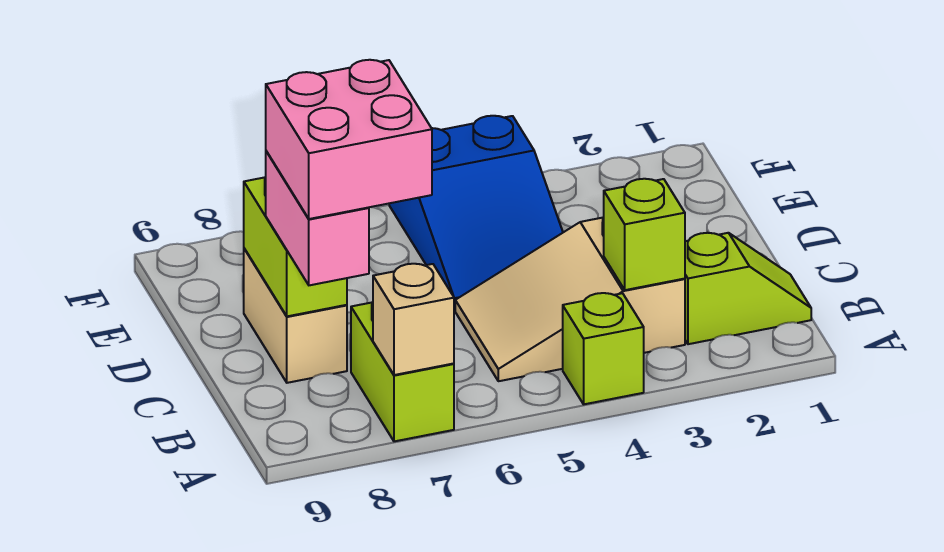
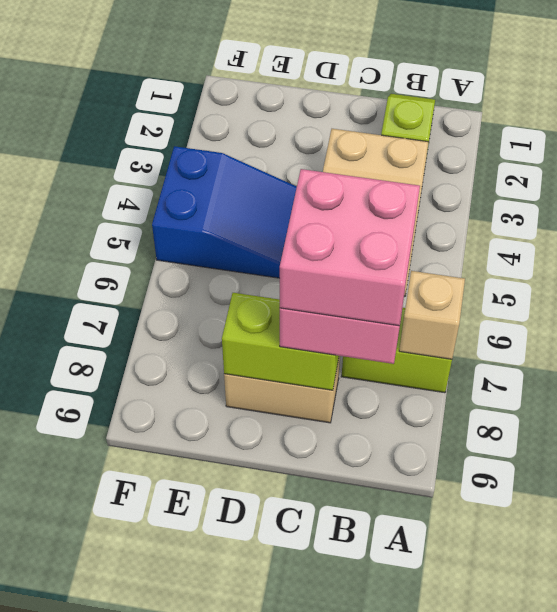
lime 1x1 brick [563,293,644,404] -> none
lime 1x1 brick [603,179,685,290] -> none

